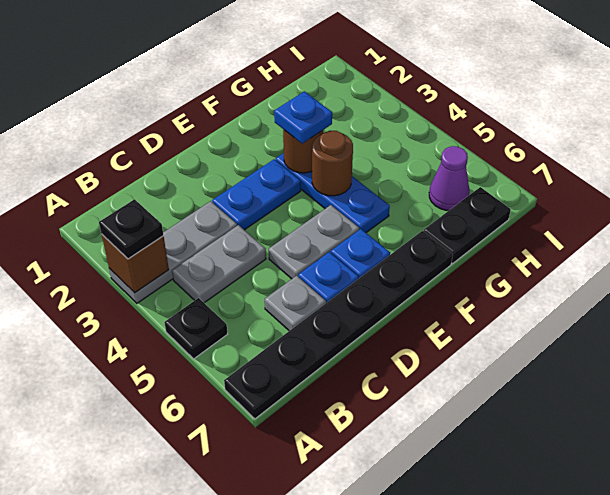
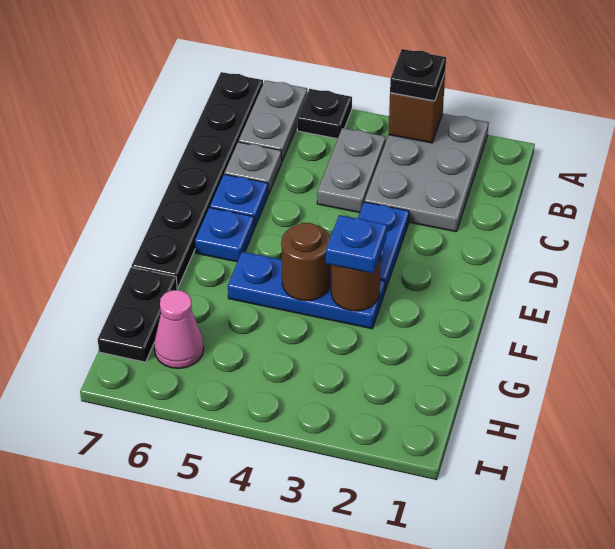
grey 1x3 plate [109,201,237,303] -> grey 2x3 plate [364,114,489,232]
grey 1x2 plate [269,205,359,279] -> grey 1x2 plate moved to [239,80,307,161]
purple 1x1 cone [429,146,469,210] -> pink 1x1 cone [154,290,204,368]

